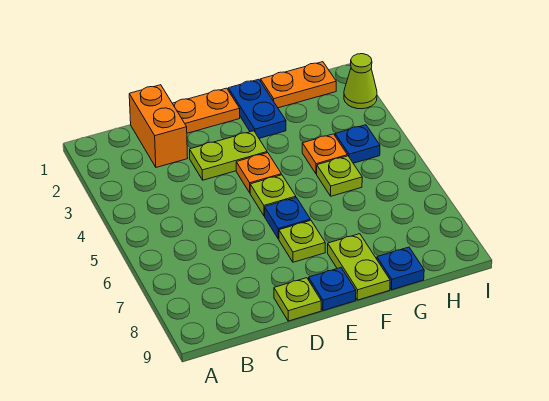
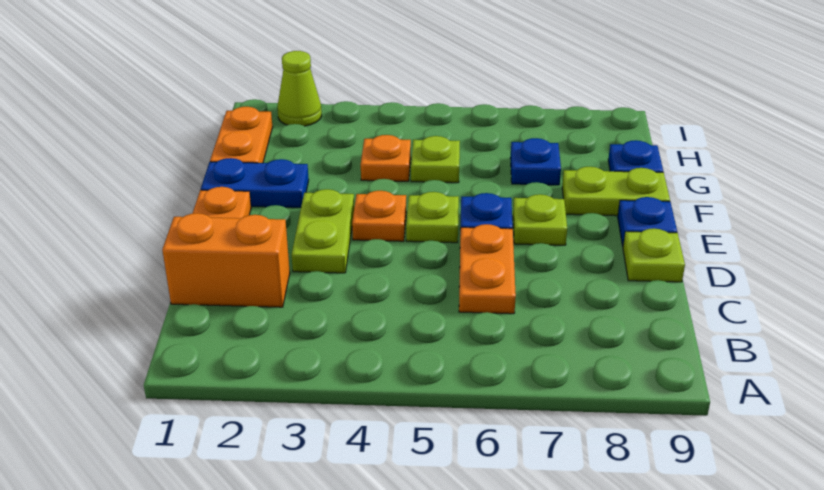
none -> orange 1x2 plate [459,224,516,314]
blue 1x1 plate [335,125,380,163] -> blue 1x1 plate moved to [510,138,561,185]

